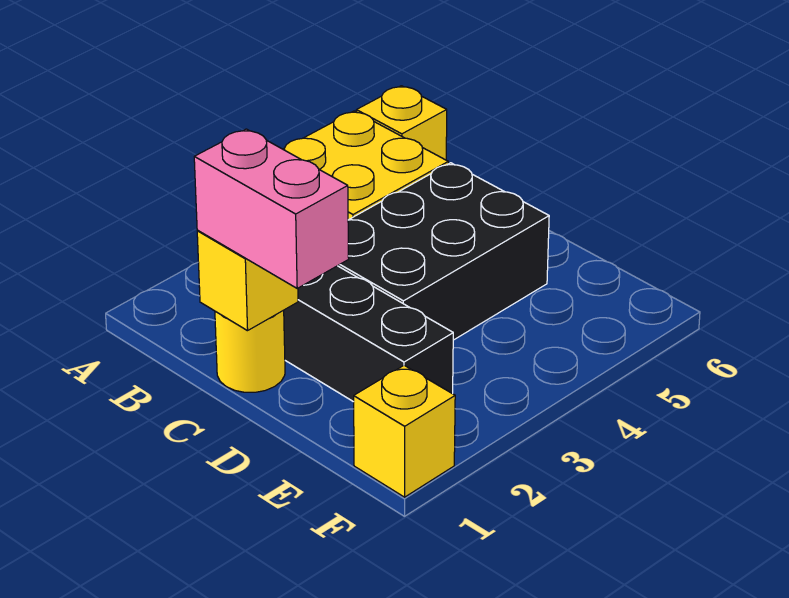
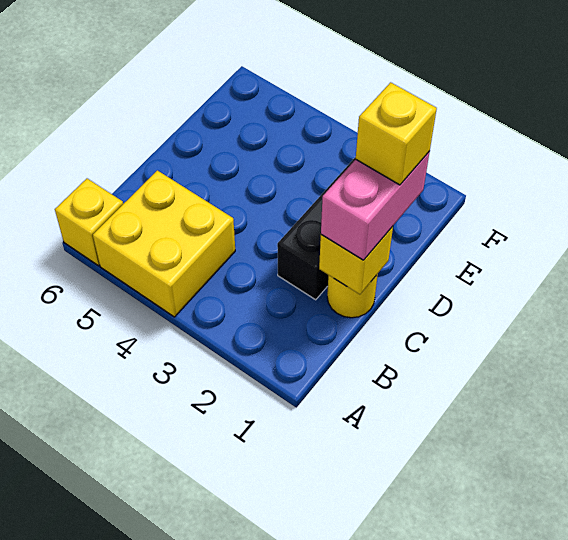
black 2x3 brick [338,163,549,340] -> none
yellow 1x1 brick [354,365,455,497] -> yellow 1x1 brick moved to [356,82,437,185]

